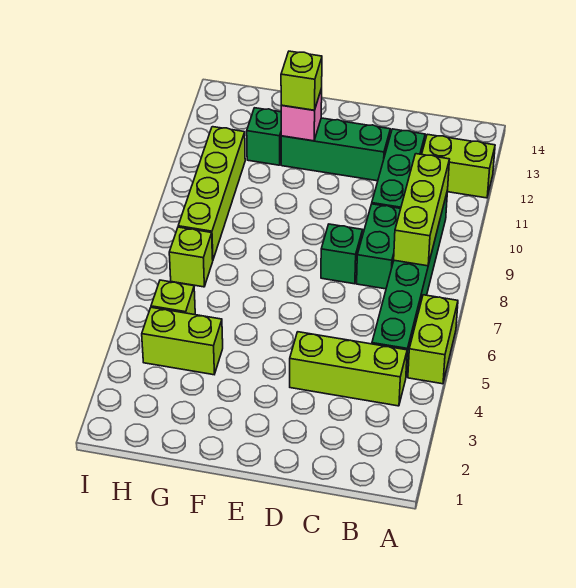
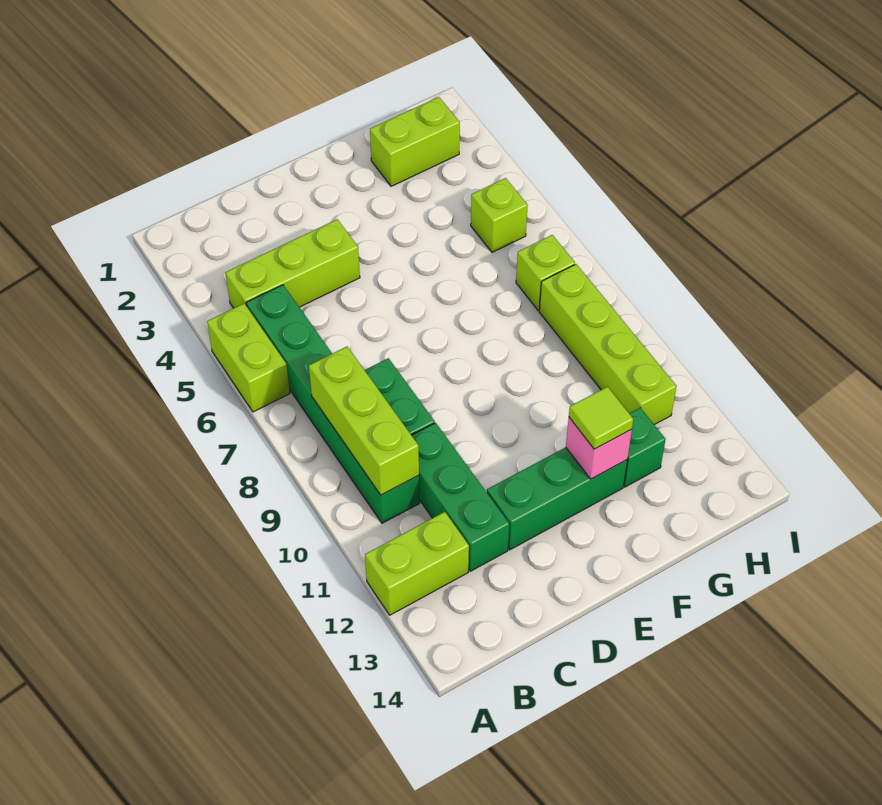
green 1x1 brick [321,224,363,284] -> none
lime 1x1 brick [281,51,322,110] -> lime 1x1 tile [569,387,633,449]
lime 1x2 brick [142,307,223,375] -> lime 1x2 brick moved to [370,97,460,186]

